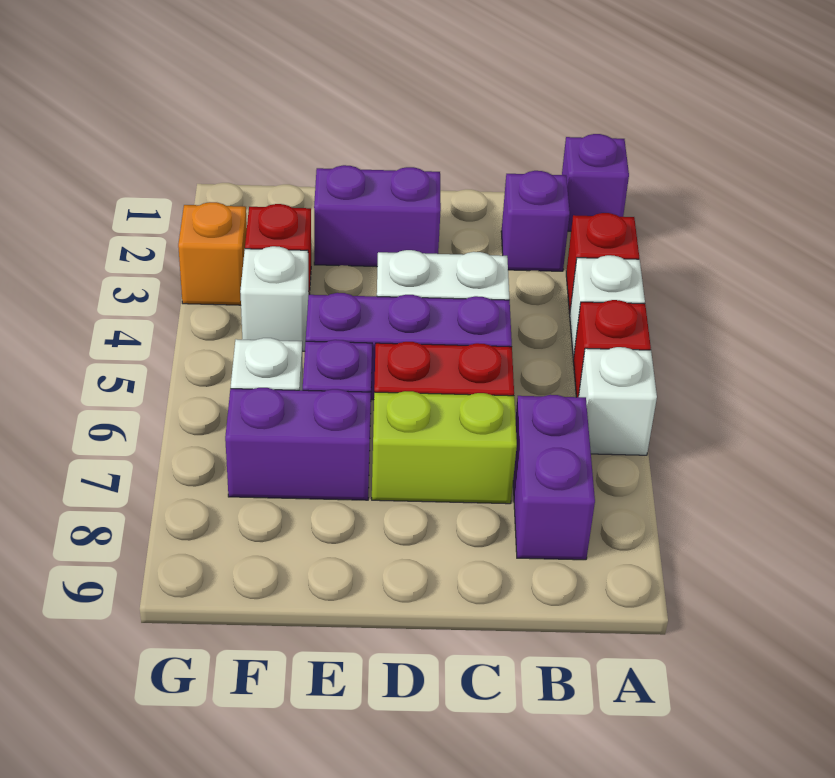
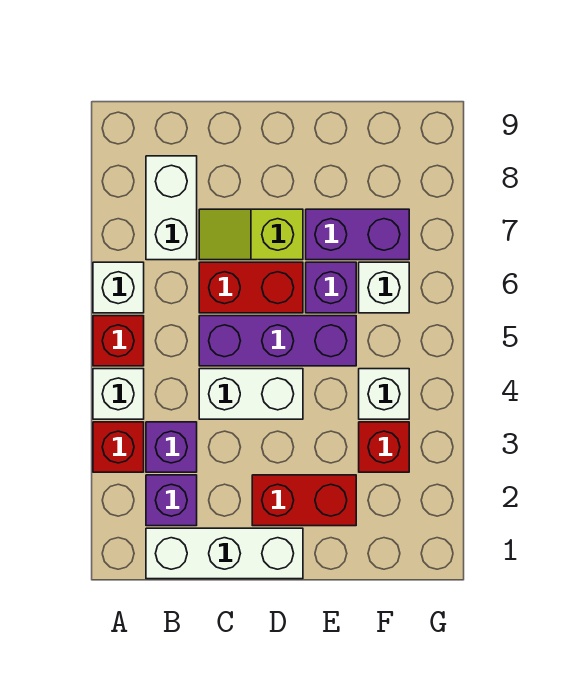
purple 1x1 brick [562,134,629,231] -> purple 1x1 brick moved to [146,422,197,472]
none -> white 1x3 brick [146,528,303,579]
purple 1x2 brick [513,395,595,560] -> white 1x2 brick [146,156,197,260]
lime 1x2 brick [372,391,517,504] -> lime 1x2 slope [199,209,303,260]
purple 1x2 brick [314,165,441,267] -> red 1x2 brick [252,475,356,526]
orange 1x1 brick [178,202,247,305] -> none

